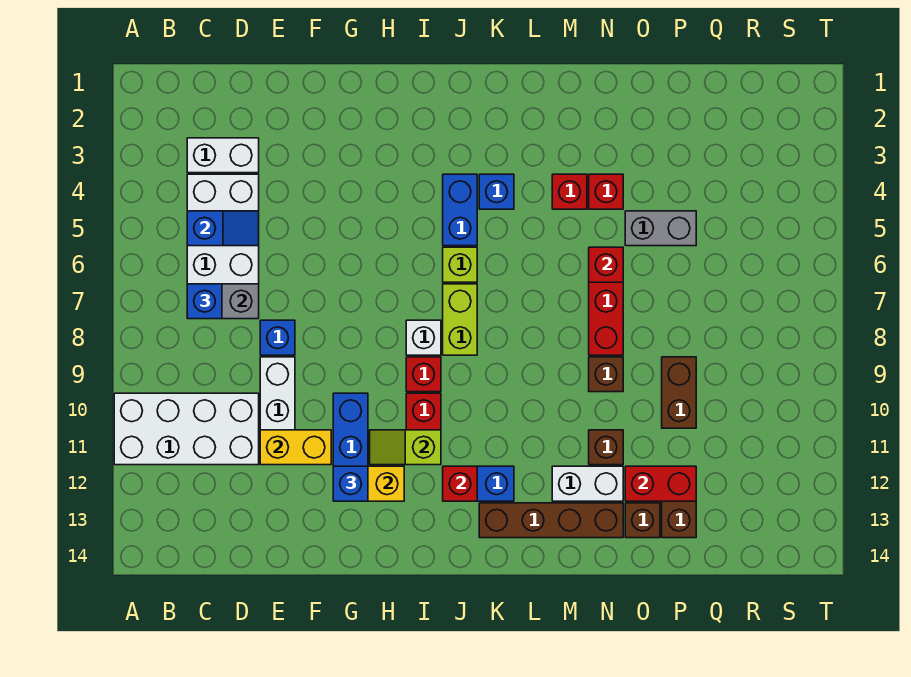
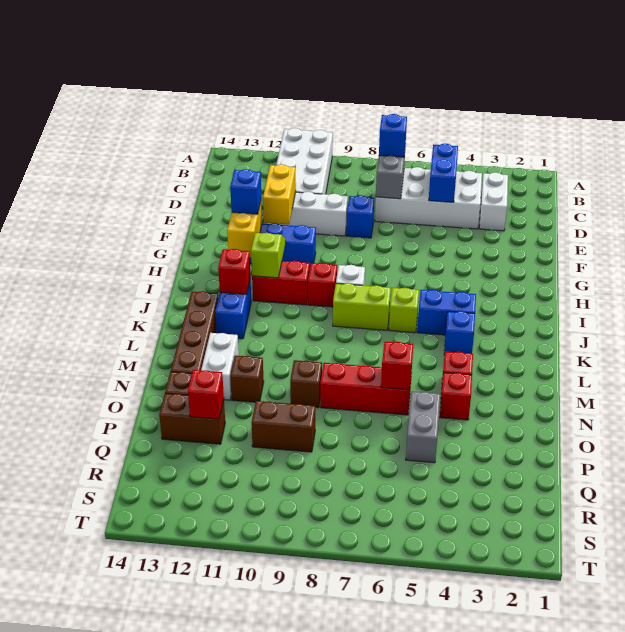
blue 1x2 slope [187,211,259,246] -> blue 1x2 brick [429,144,458,202]
red 1x2 brick [625,466,696,501] -> red 1x1 brick [188,370,224,419]

